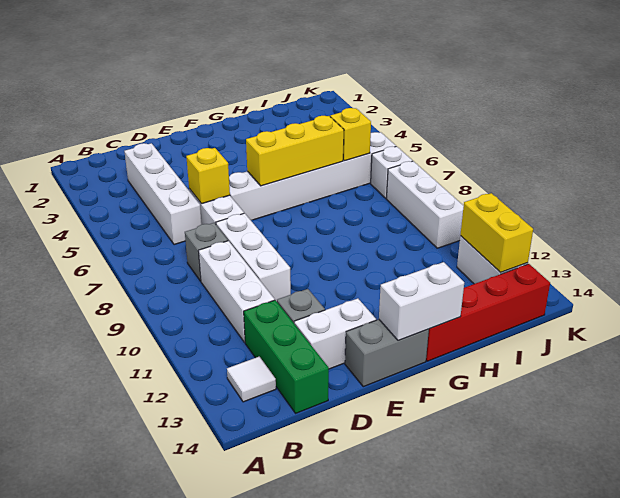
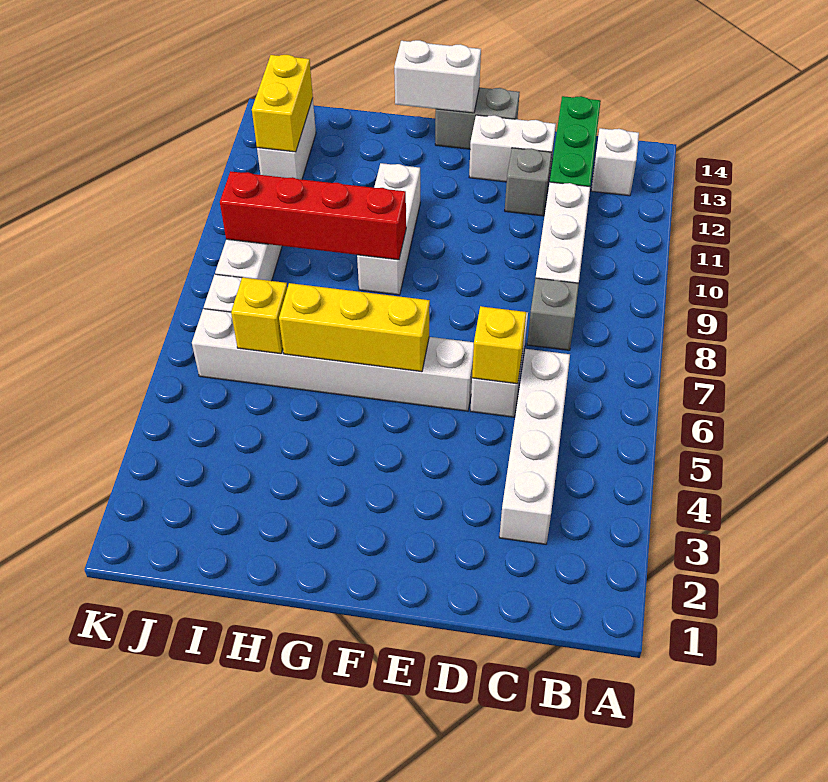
white 1x1 tile [227,357,276,402] -> white 1x1 brick [591,128,639,196]
white 1x3 brick [216,213,291,301] -> white 1x3 brick moved to [357,163,420,295]
red 1x4 brick [426,264,550,361] -> red 1x4 brick moved to [220,171,406,260]

